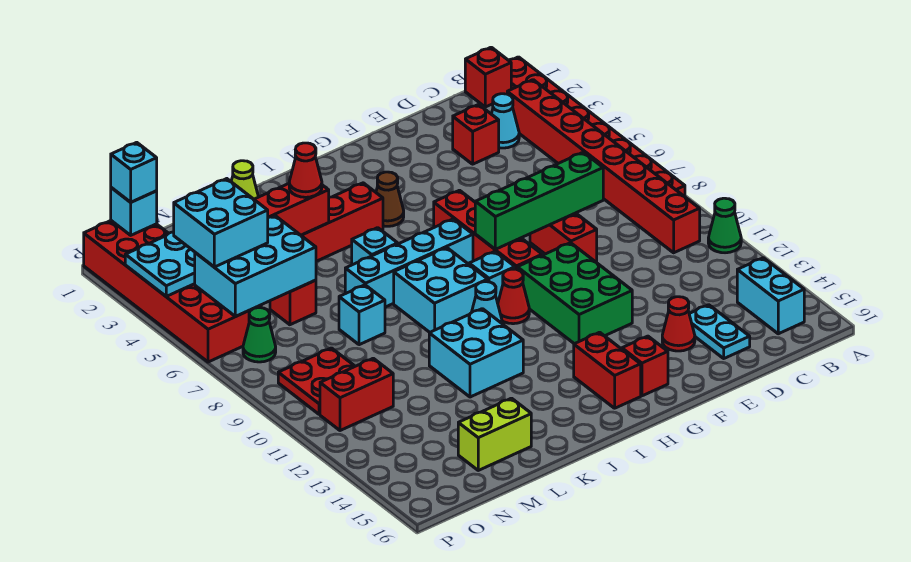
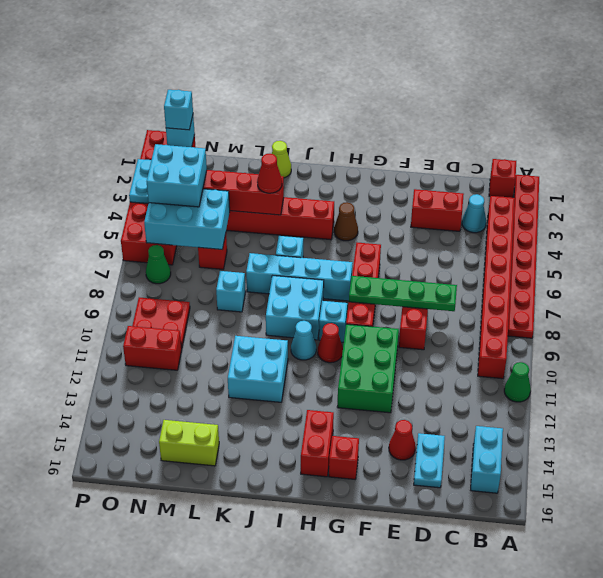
red 1x1 brick [453,105,499,164] -> red 1x2 brick [411,189,464,231]
green 1x4 brick [475,152,603,249] -> green 1x4 plate [349,276,457,311]

